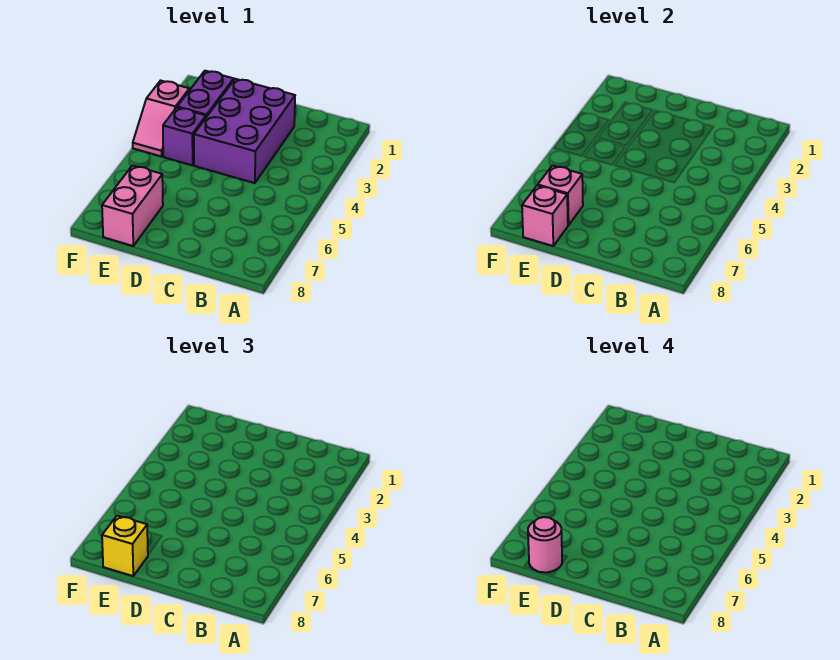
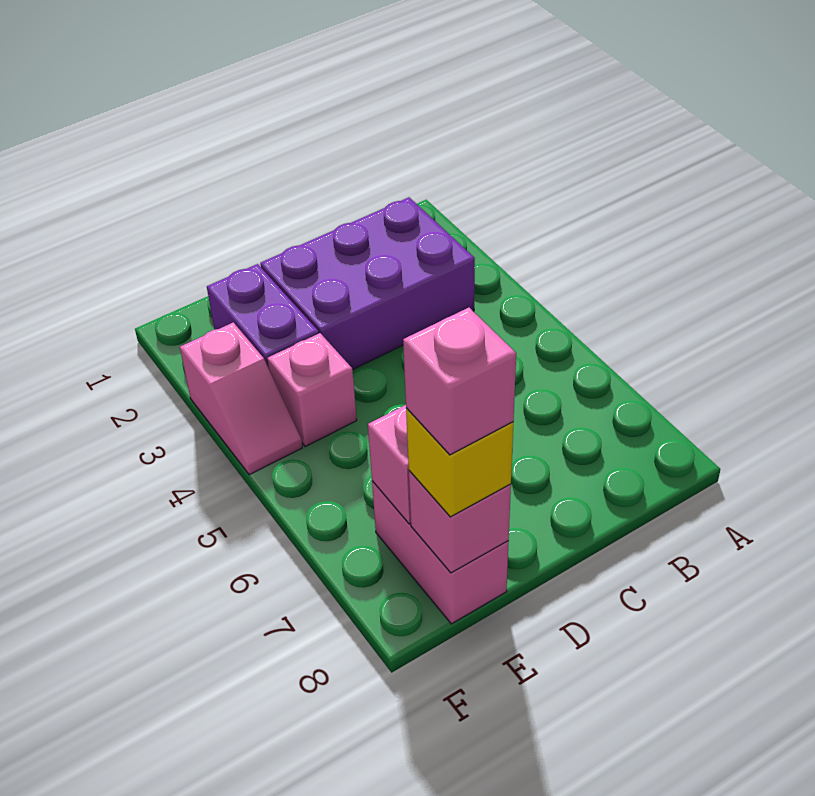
purple 2x3 brick [194,79,295,183] -> purple 2x3 brick turned to [260,197,475,370]
purple 1x1 brick [163,108,206,165] -> pink 1x1 brick [267,333,357,447]
pink 1x1 round brick [528,517,562,572] -> pink 1x1 brick [403,308,516,455]

